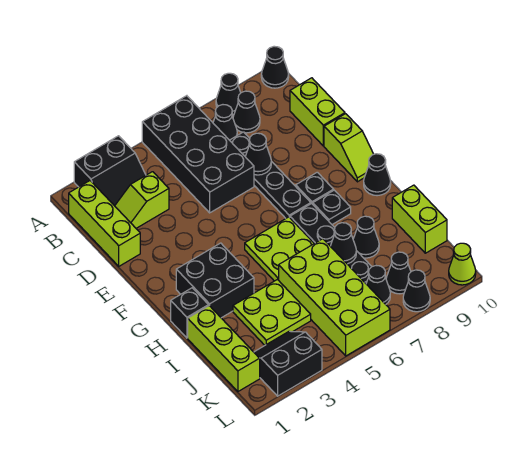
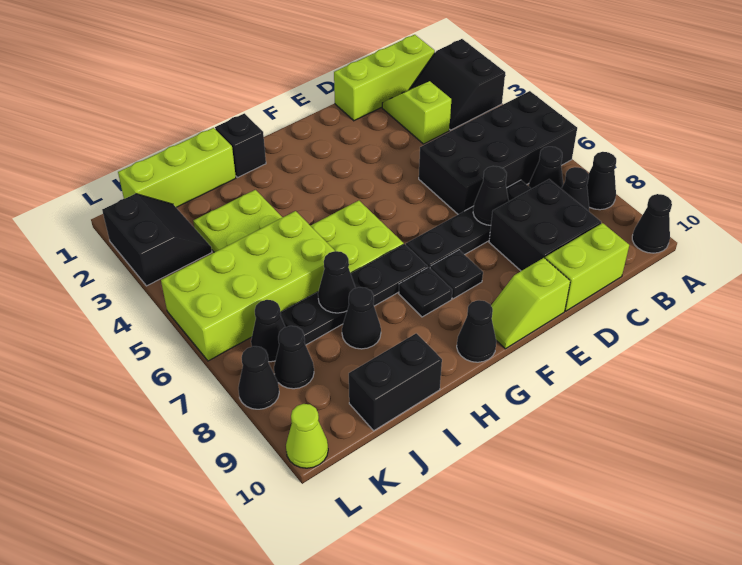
black 2x2 brick [176,243,254,318] -> black 2x2 brick moved to [489,179,601,271]
lime 1x2 brick [392,185,447,253] -> black 1x2 brick [349,333,442,430]

